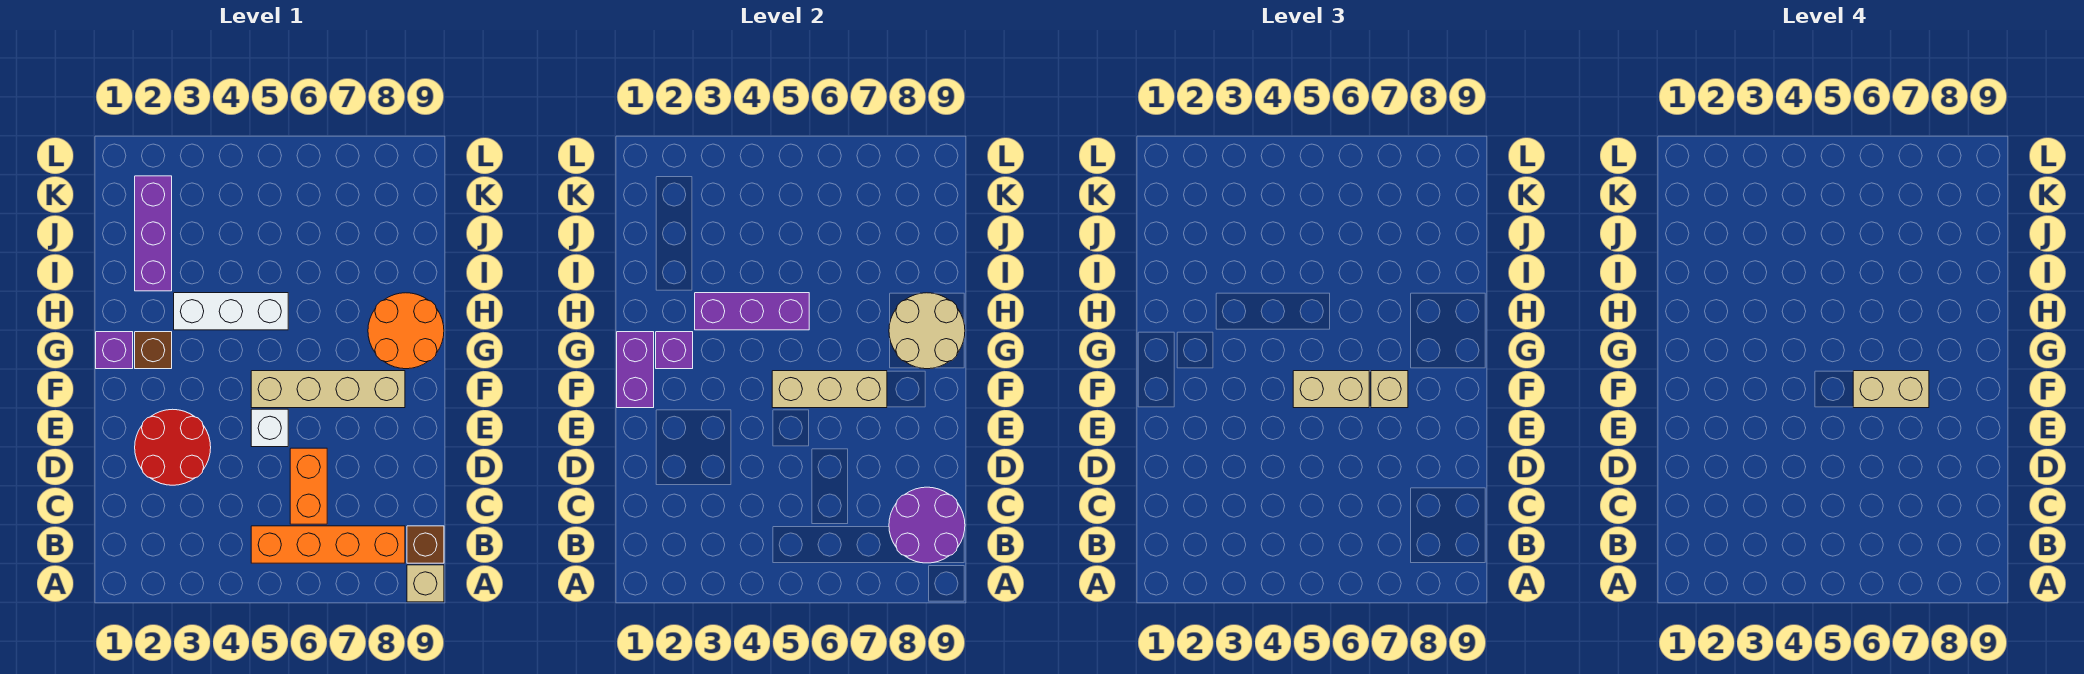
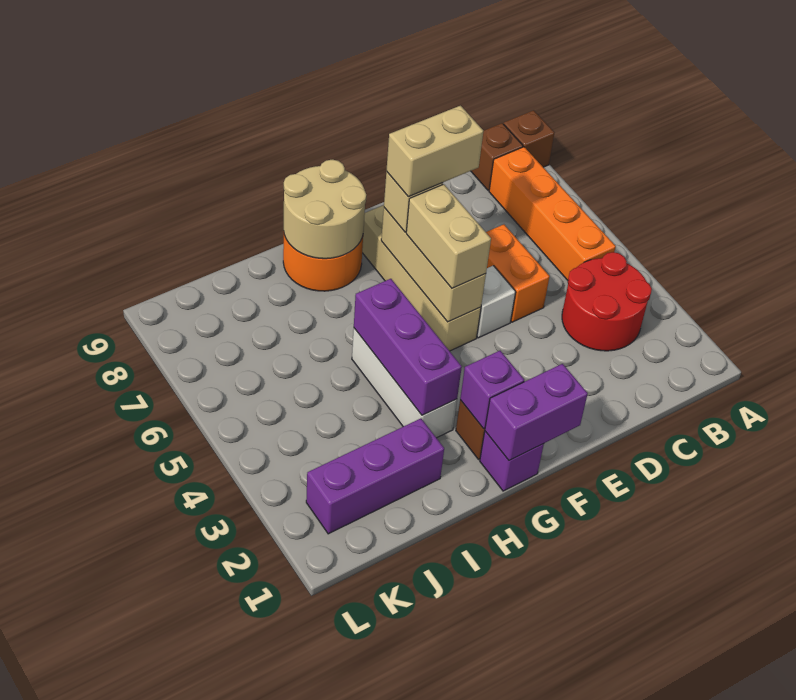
tan 1x1 brick [407,565,444,602] -> brown 1x1 brick [504,110,554,167]
purple 2x2 round brick [889,487,965,563] -> none
orange 1x2 brick [290,448,327,524] -> orange 1x2 brick turned to [486,224,550,322]
red 2x2 round brick [135,409,211,485] -> red 2x2 round brick moved to [562,252,652,351]
tan 1x2 brick [1853,371,1929,408] -> tan 1x2 brick turned to [386,106,483,197]

